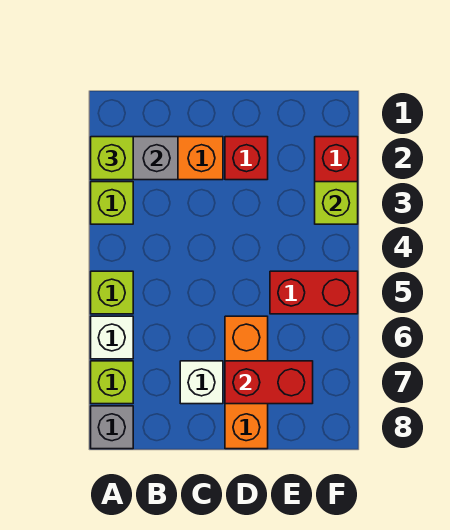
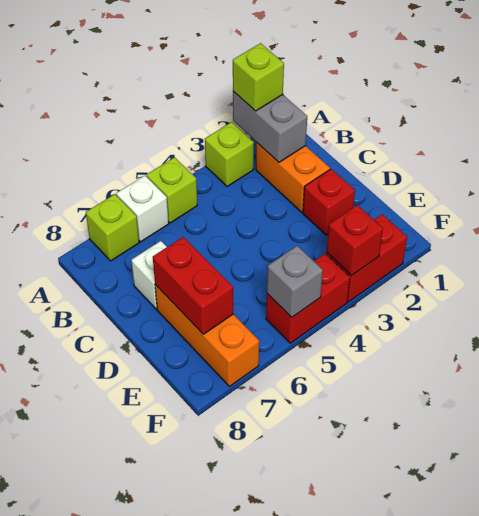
grey 1x1 brick [91,406,133,449] -> grey 1x1 brick moved to [267,246,323,317]
orange 1x3 brick [225,316,268,449] -> orange 1x3 brick turned to [155,285,259,386]
red 1x2 brick [270,271,358,314] -> red 1x2 brick turned to [266,254,350,343]
lime 1x1 brick [315,182,358,224] -> red 1x1 brick [327,205,383,276]

